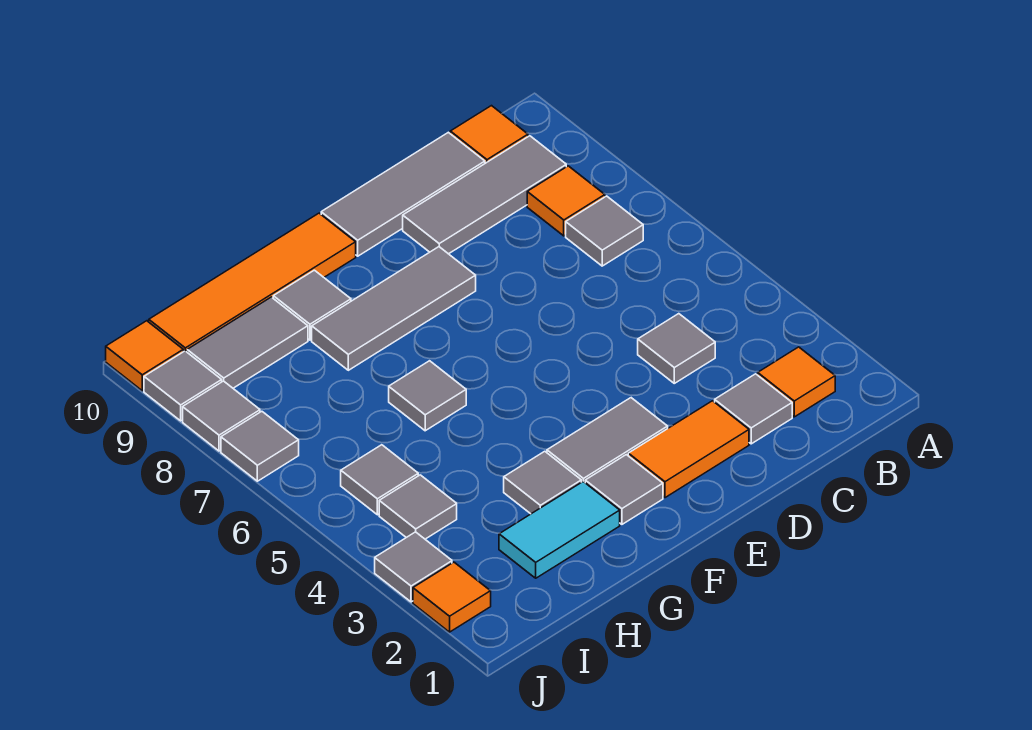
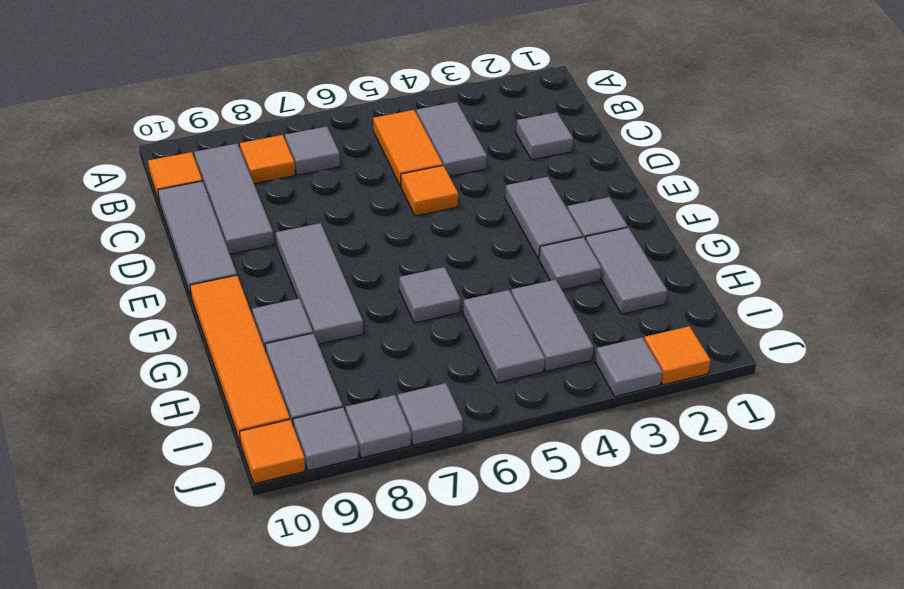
orange 1x1 tile [758,347,835,417] -> orange 1x1 tile moved to [401,165,458,216]
grey 1x1 tile [638,314,715,383] -> grey 1x2 tile [416,102,487,176]
orange 1x2 tile [628,401,749,498] -> orange 1x2 tile moved to [373,110,443,186]
cyan 1x2 tile [499,482,620,578] -> grey 1x2 tile [586,228,667,314]
grey 1x1 tile [379,475,457,539] -> grey 1x2 tile [511,280,593,371]
grey 1x1 tile [341,445,418,515] -> grey 1x2 tile [463,290,545,383]

